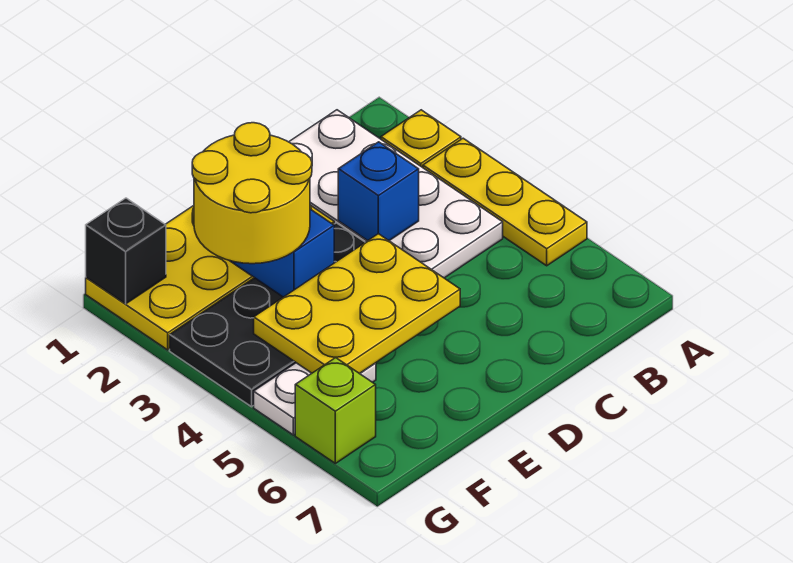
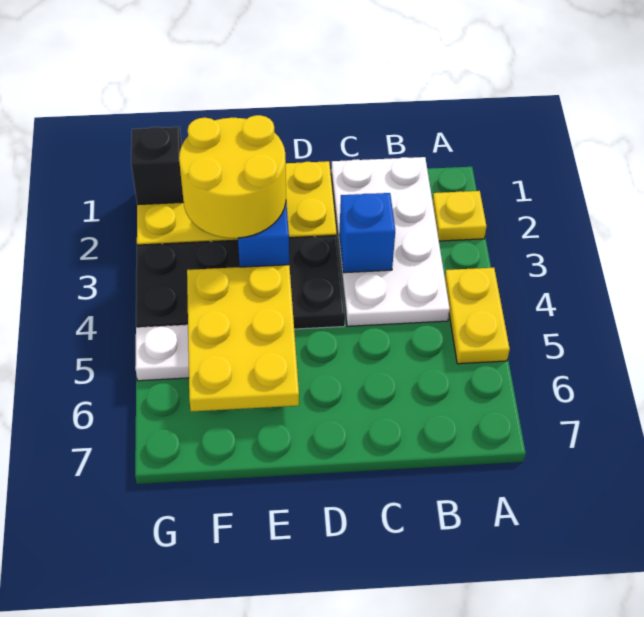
yellow 1x3 plate [423,138,587,266] -> yellow 1x2 plate [445,268,510,364]
yellow 2x3 plate [254,234,460,374] -> yellow 2x3 plate turned to [187,265,299,412]
lime 1x1 brick [295,358,376,463] -> none

